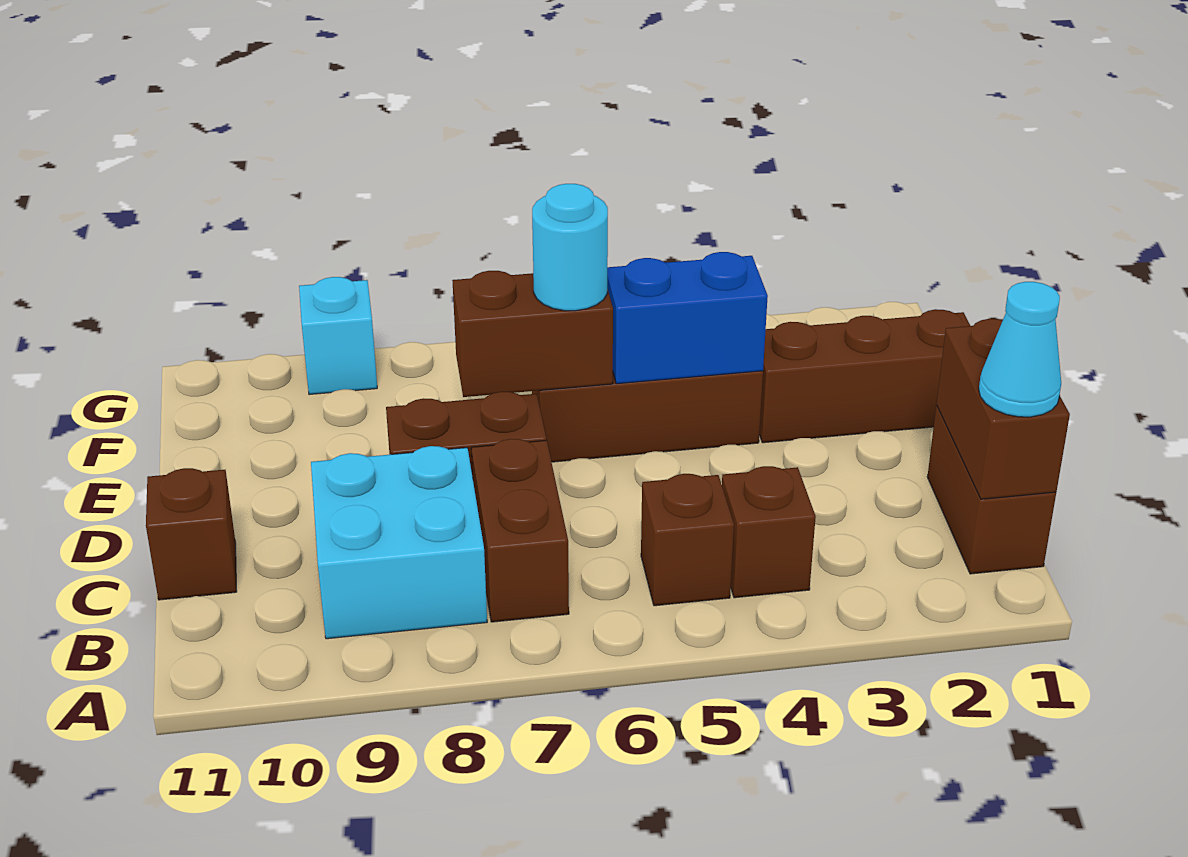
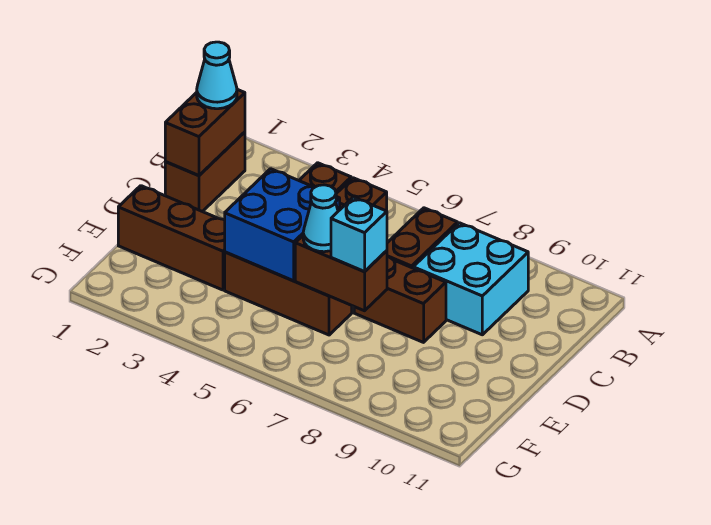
brown 1x1 brick [146,468,237,600] -> none
blue 1x2 brick [607,252,768,384] -> blue 2x2 brick [225,169,340,281]
cyan 1x1 round brick [532,184,608,311] -> cyan 1x1 cone [303,185,338,252]
cyan 1x1 brick [299,277,377,395] -> cyan 1x1 brick moved to [331,197,387,272]

